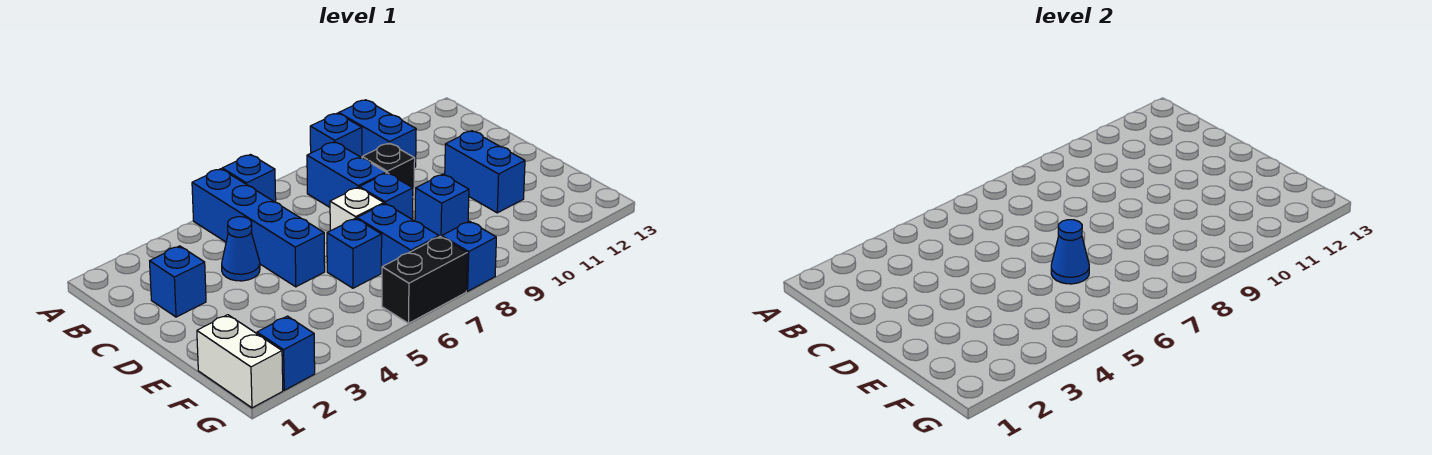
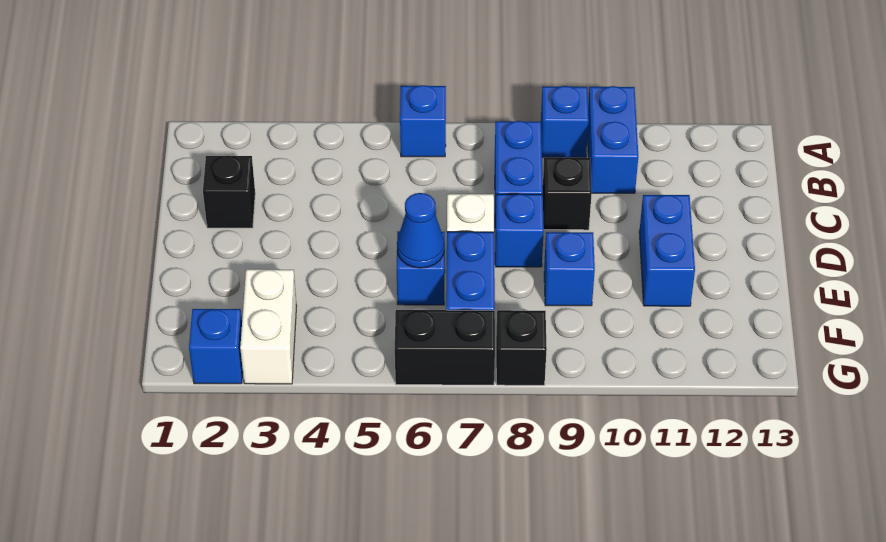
blue 1x4 brick [192,169,325,287] -> none
blue 1x1 brick [150,246,206,317] -> black 1x1 brick [203,156,255,228]
blue 1x1 cone [222,217,260,281] -> none
white 1x2 brick [197,315,283,408] -> white 1x2 brick moved to [240,269,297,384]
blue 1x1 brick [442,221,496,291] -> black 1x1 brick [496,310,547,385]

